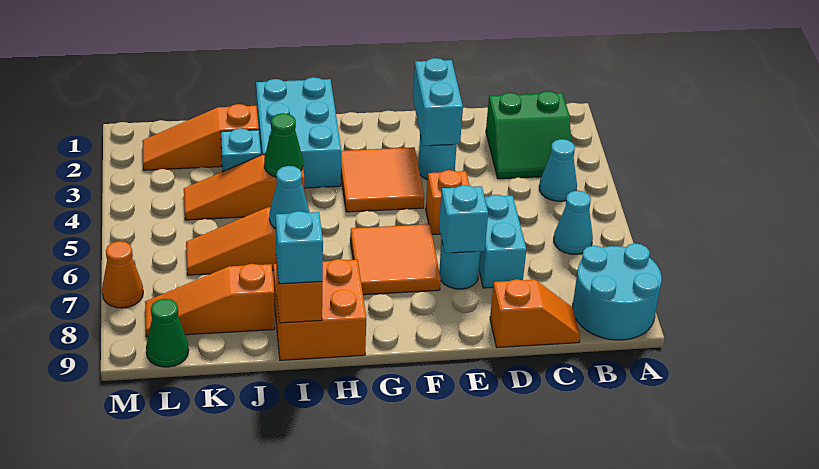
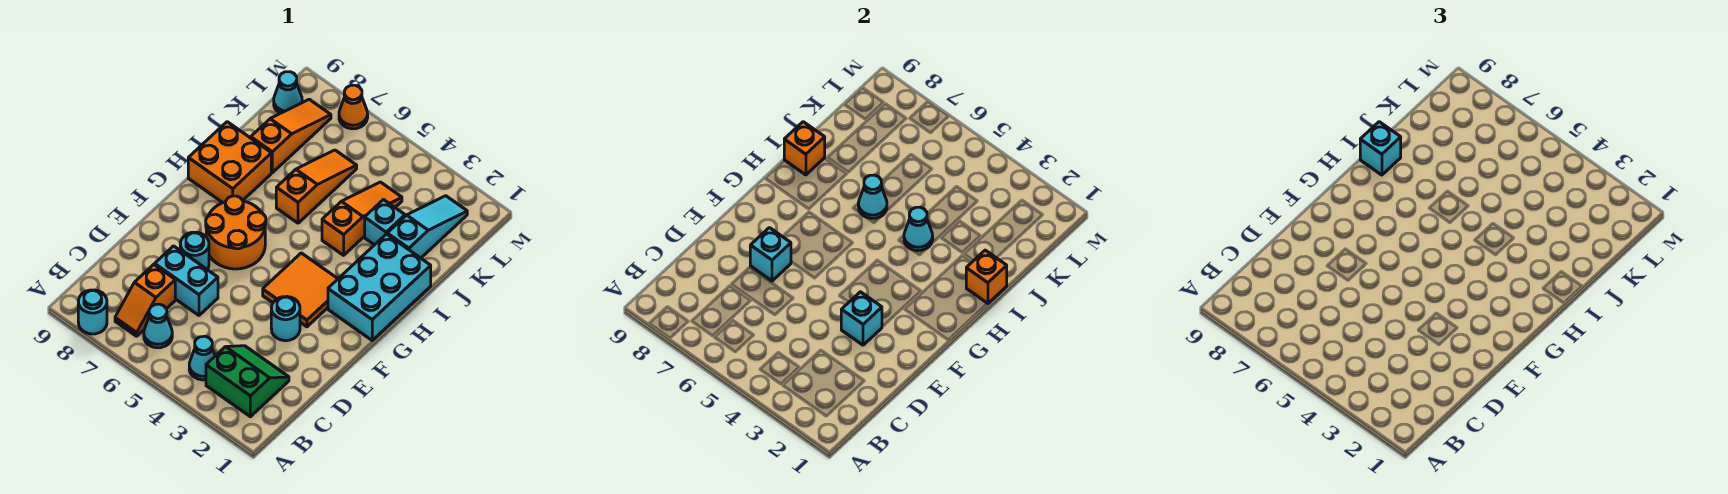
cyan 2x2 round brick [573,243,662,340] -> cyan 1x1 round brick [78,290,107,334]
green 2x2 slope [486,91,571,179] -> green 2x2 slope turned to [206,346,289,417]
orange 1x2 slope [490,279,580,347] -> orange 1x2 slope moved to [115,264,175,336]
cyan 1x2 brick [413,58,463,146] -> cyan 1x1 brick [841,292,882,345]
orange 1x1 brick [426,170,470,234] -> orange 1x1 brick moved to [966,250,1007,304]
orange 2x2 tile [350,224,441,295] -> orange 2x2 round brick [206,196,266,269]
cyan 2x3 brick [256,77,341,188] -> cyan 2x3 brick turned to [328,234,431,340]
green 1x1 cone [264,113,303,177] -> cyan 1x1 cone [904,207,933,251]
orange 1x3 slope [142,104,259,170] -> cyan 1x3 slope [387,196,467,258]
green 1x1 cone [146,299,189,367] -> cyan 1x1 cone [274,72,302,113]

